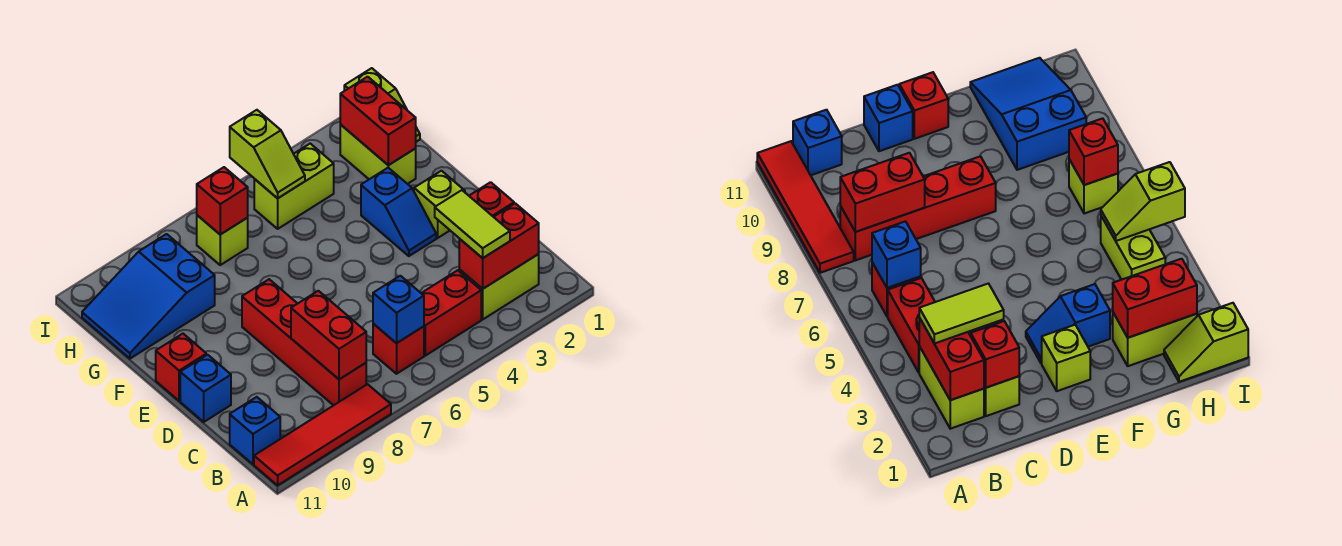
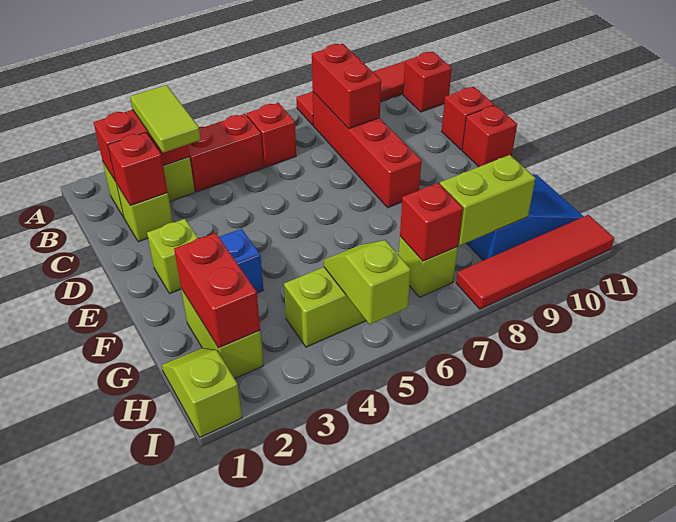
blue 1x1 brick [373,276,424,343] -> none
blue 1x1 brick [230,397,280,464] -> red 1x1 brick [403,52,452,112]
blue 1x1 brick [180,355,231,422] -> red 1x1 brick [442,87,494,150]
none -> lime 1x2 brick [440,155,536,245]
none -> red 1x4 tile [456,215,614,309]

